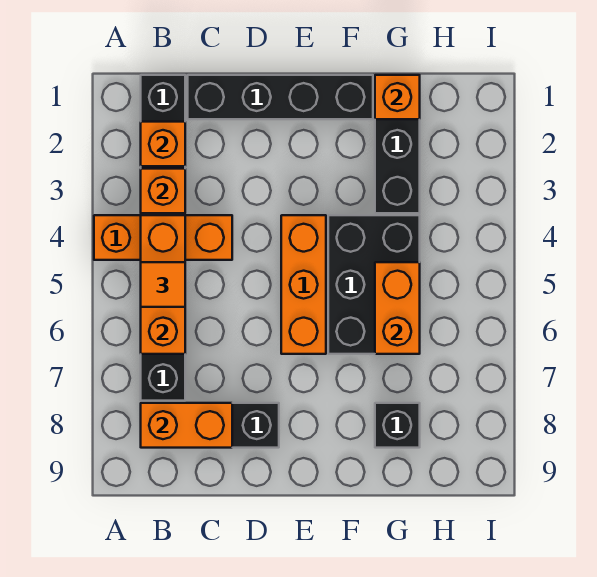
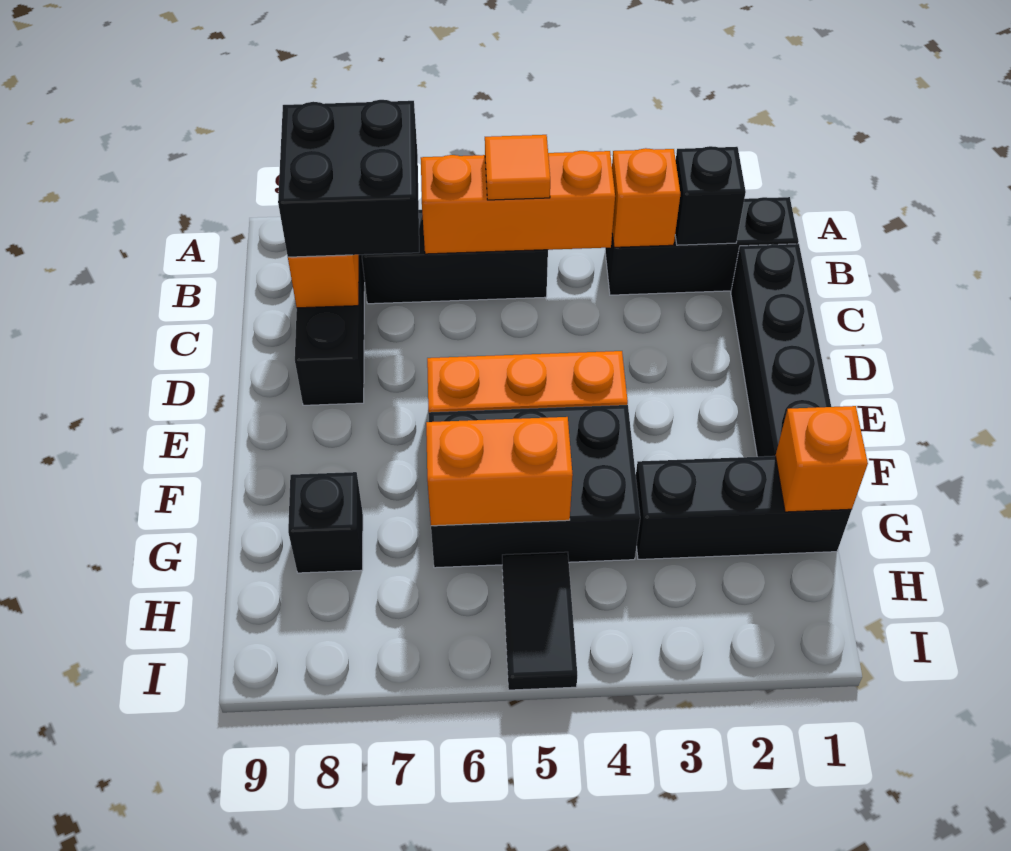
orange 1x3 brick [94,215,232,260] -> none
orange 1x1 brick [141,122,185,166] -> black 1x1 brick [675,146,746,245]
none -> black 2x2 brick [278,100,419,257]
none -> black 1x2 tile [502,552,577,690]

